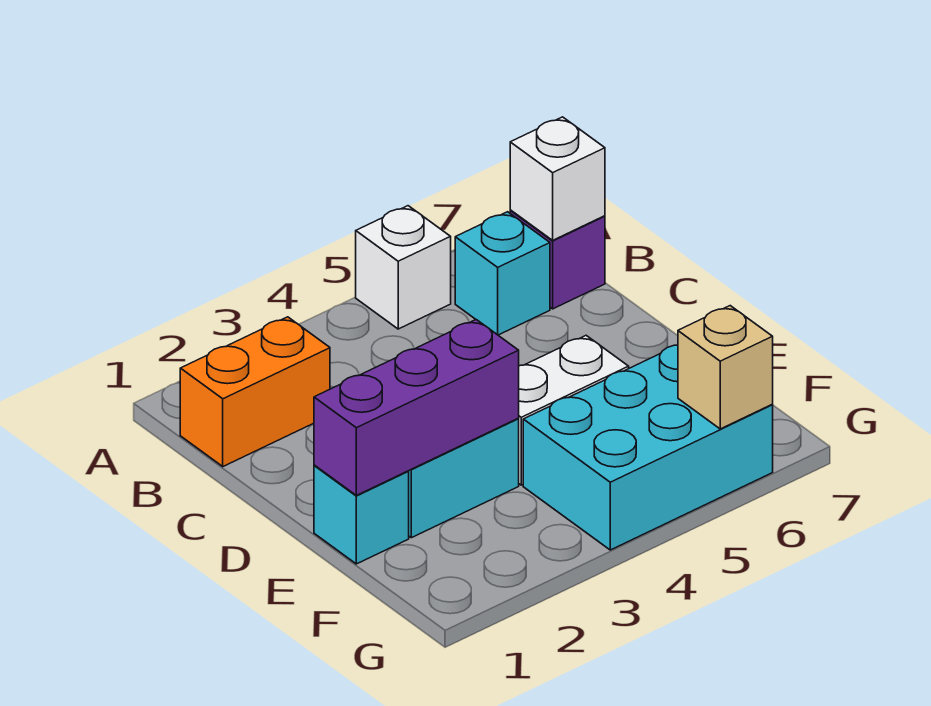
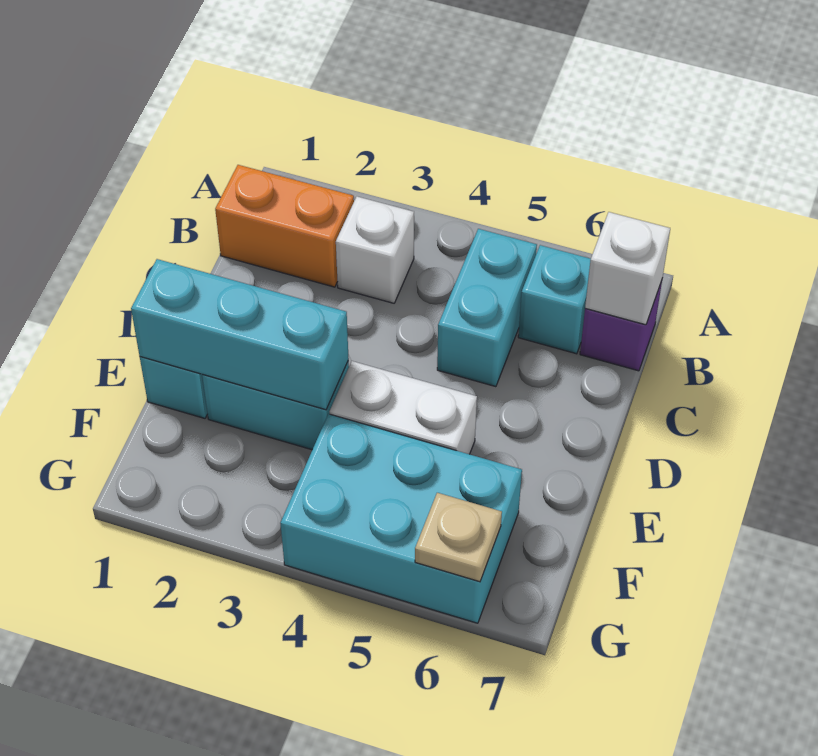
white 1x1 brick [356,206,451,329] -> white 1x1 brick moved to [336,196,414,303]
none -> cyan 1x2 brick [437,229,537,387]
purple 1x3 brick [314,320,519,495] -> cyan 1x3 brick [131,259,349,410]
tan 1x1 brick [678,306,773,429] -> tan 1x1 plate [415,493,502,582]

